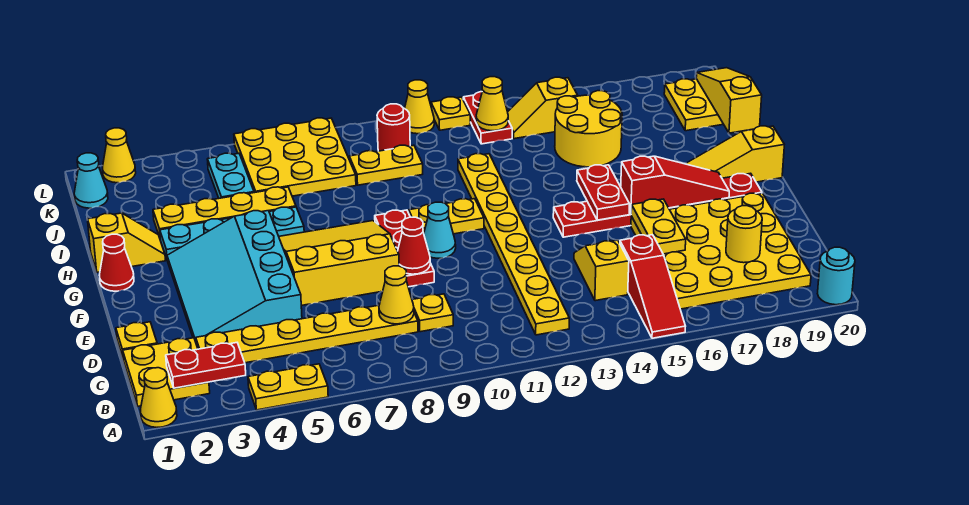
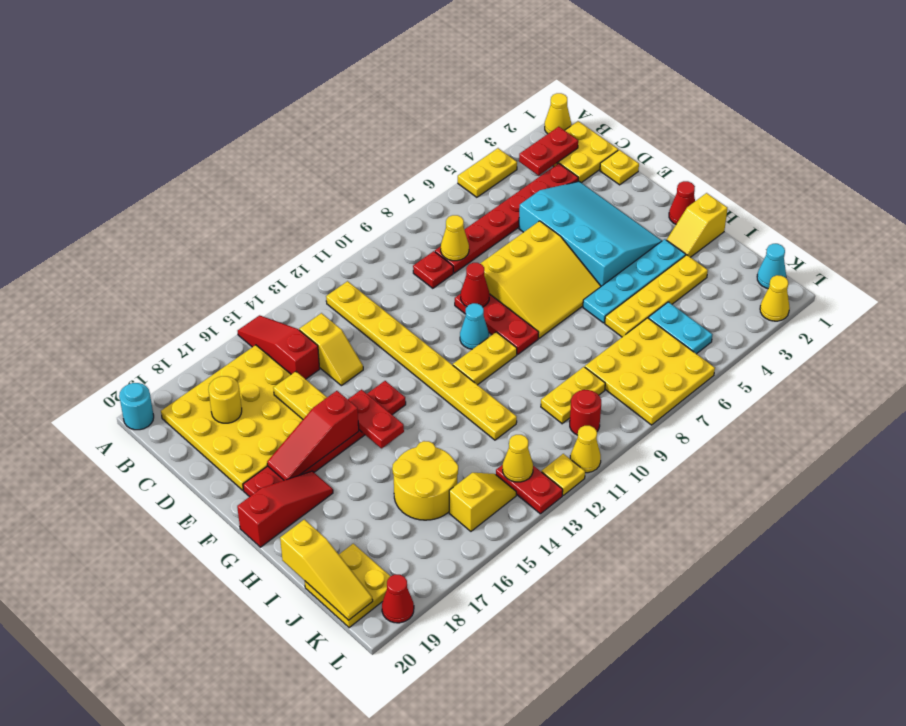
yellow 1x6 plate [196,305,418,363] -> red 1x6 plate [435,163,578,273]
yellow 1x1 plate [412,294,453,332] -> red 1x1 plate [413,251,453,288]
yellow 1x3 slope [686,126,784,182] -> red 1x3 slope [237,471,333,547]
none -> red 1x1 cone [382,575,414,623]

